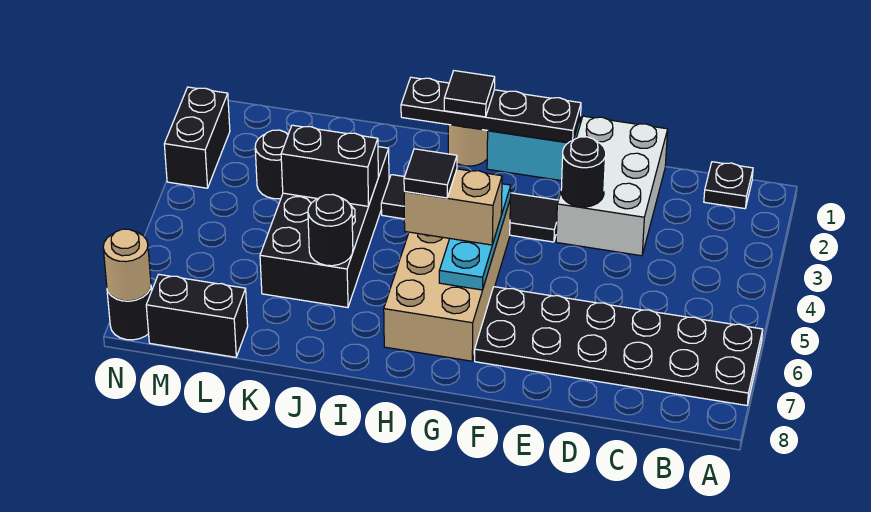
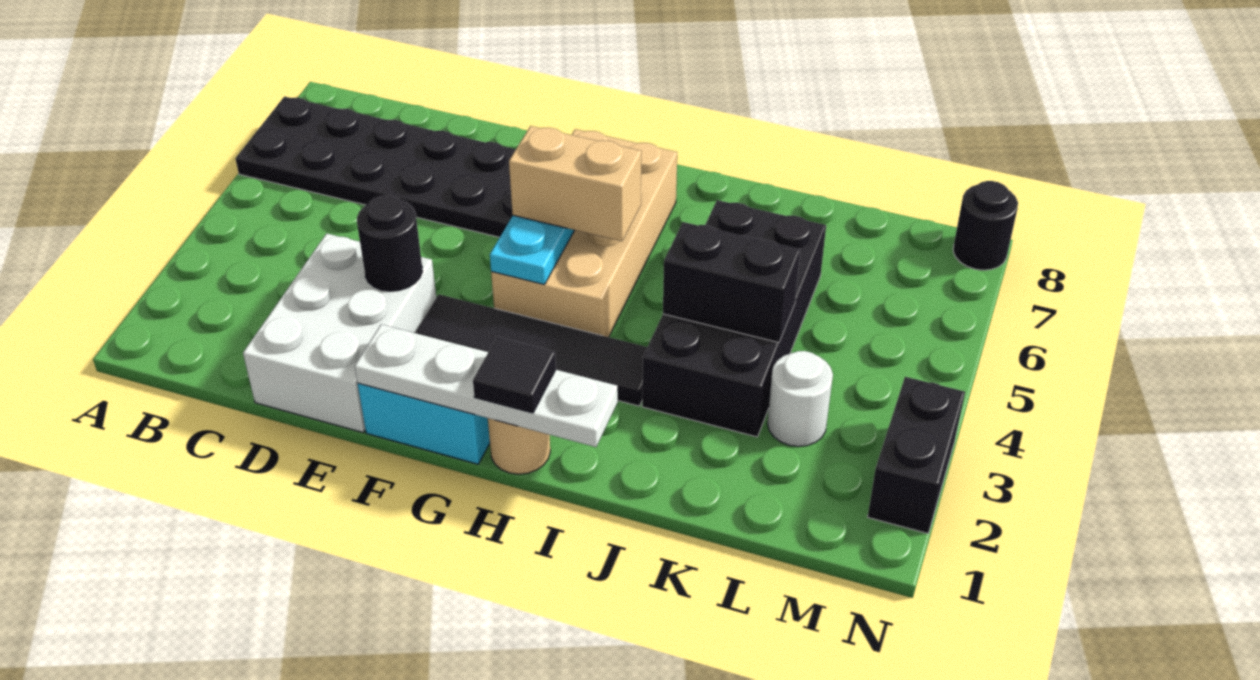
black 1x1 plate [704,162,753,209] -> none
black 1x4 plate [401,77,581,143] -> white 1x4 plate [355,324,618,447]
black 1x1 tile [404,149,457,198] -> none
black 1x1 round brick [308,194,353,266] -> none
black 1x1 round brick [255,130,288,199] -> white 1x1 round brick [768,351,833,447]
black 1x2 brick [146,274,248,357] -> none
tan 1x1 round brick [103,229,151,301] -> none

